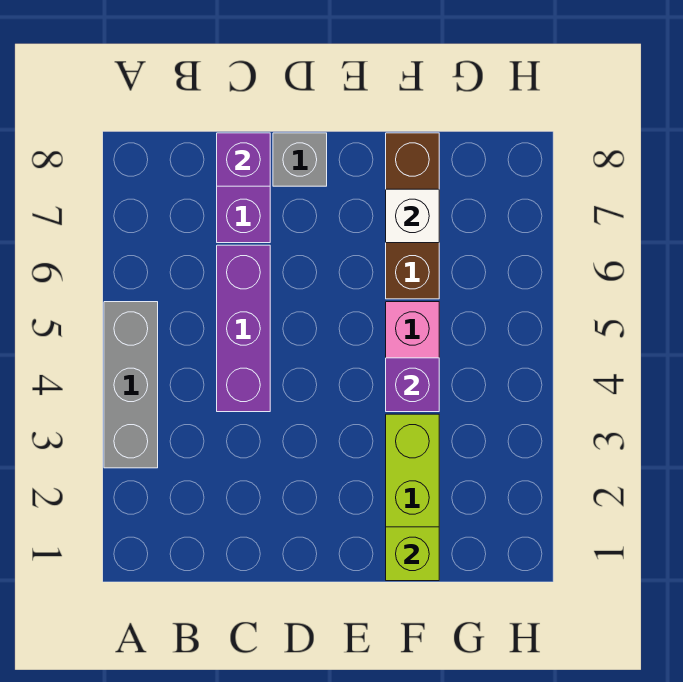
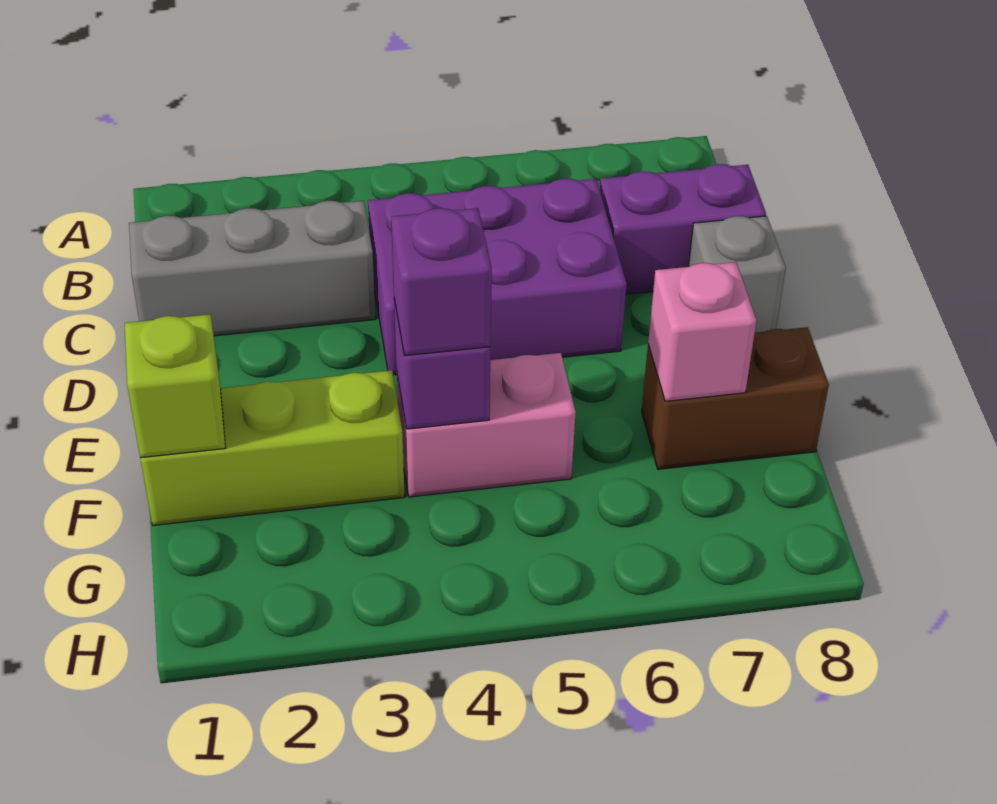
grey 1x3 brick [104,302,158,468] -> grey 1x3 brick moved to [129,201,376,336]
purple 1x3 brick [217,245,270,412] -> purple 2x3 brick [368,179,627,375]
purple 1x1 brick [217,133,270,186] -> purple 1x1 brick moved to [391,208,492,356]
brown 1x3 brick [386,133,439,299] -> brown 1x2 brick [642,327,829,469]
white 1x1 brick [386,189,439,243] -> pink 1x1 brick [648,262,756,401]

